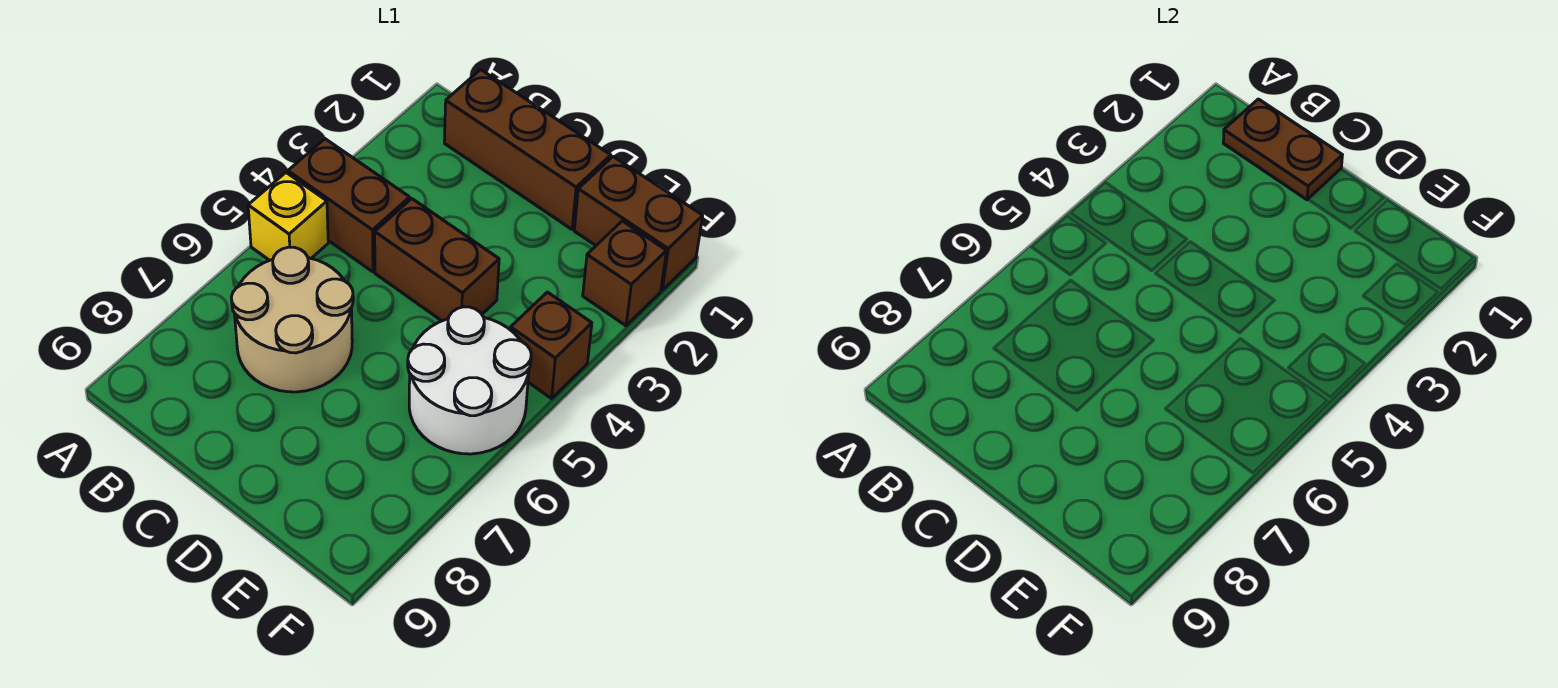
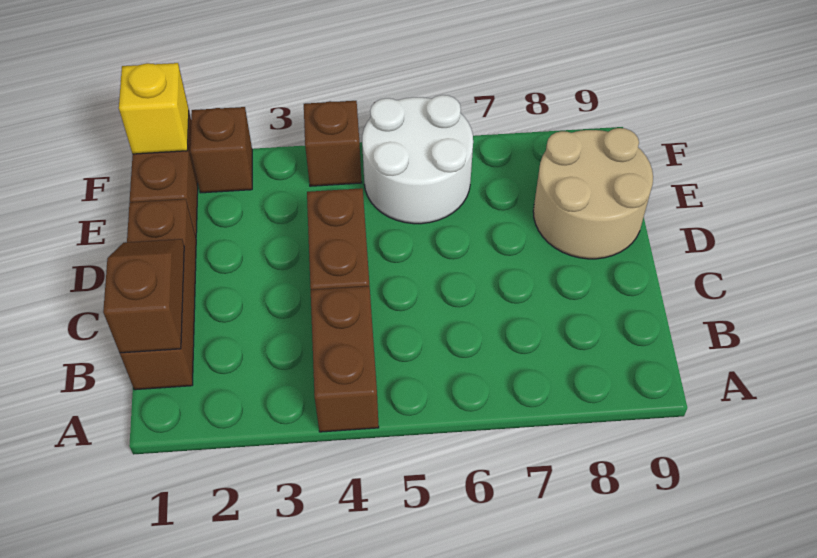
yellow 1x1 brick [248,173,328,261] -> yellow 1x1 brick moved to [119,63,189,154]
brown 1x2 plate [1223,99,1342,200] -> brown 1x2 slope [103,239,184,353]
tan 2x2 round brick [231,247,353,392] -> tan 2x2 round brick moved to [533,128,653,259]

